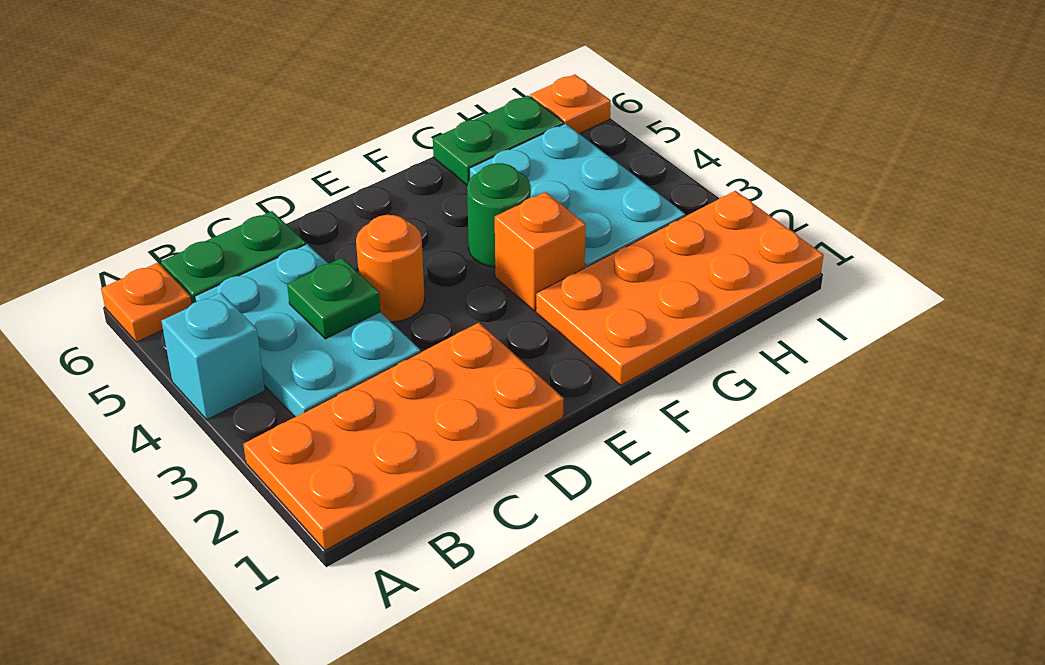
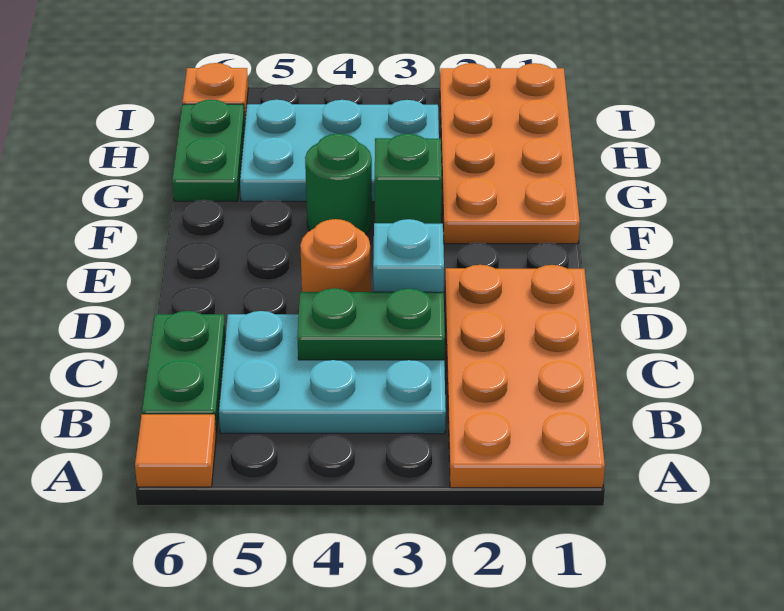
cyan 1x1 brick [162,293,265,420] -> cyan 1x1 brick moved to [373,219,444,292]
orange 1x1 plate [101,263,192,342] -> orange 1x1 tile [135,414,216,487]
green 1x1 plate [287,258,380,339] -> green 1x2 plate [297,288,445,360]
orange 1x1 brick [495,192,586,311] -> green 1x1 brick [375,134,442,224]

